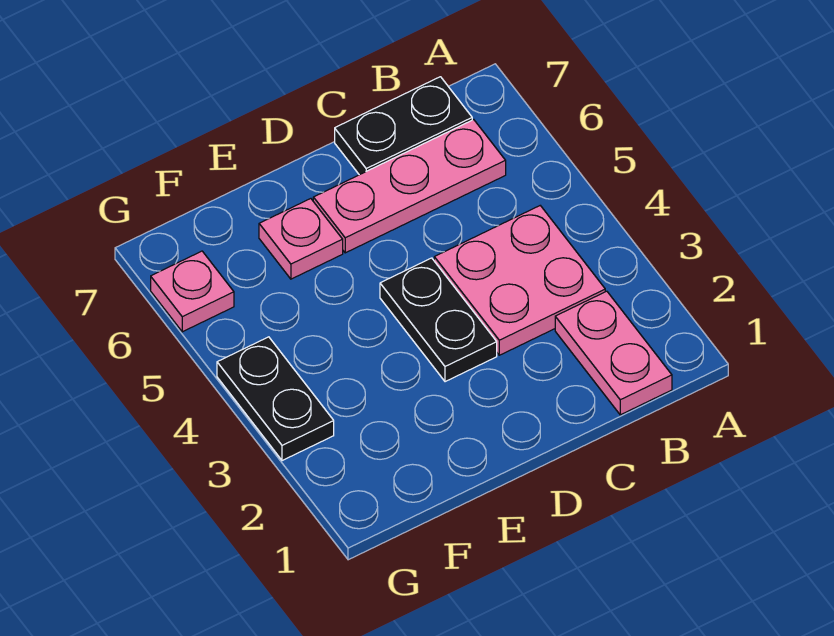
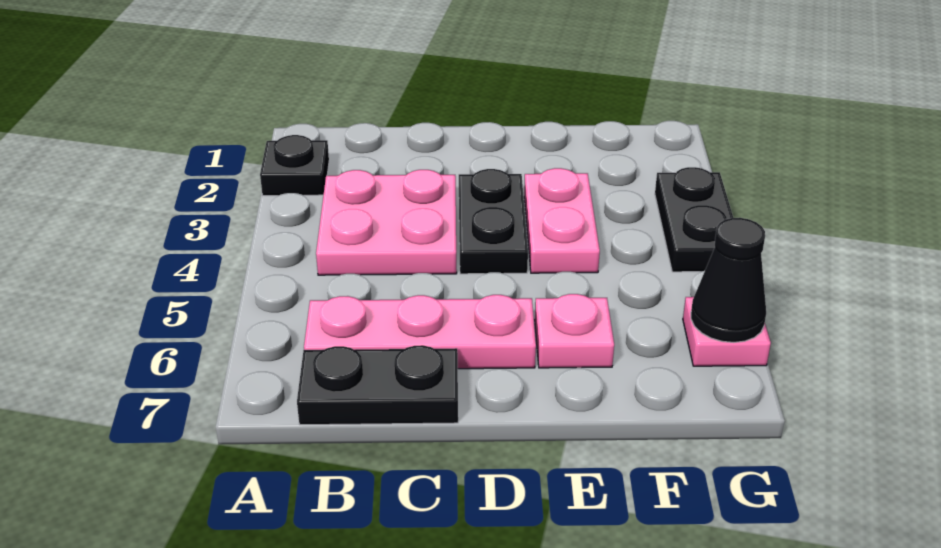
none -> black 1x1 plate [260,135,329,196]
pink 1x2 plate [555,291,672,415] -> pink 1x2 plate moved to [524,168,600,273]
none -> black 1x1 cone [691,218,766,342]

